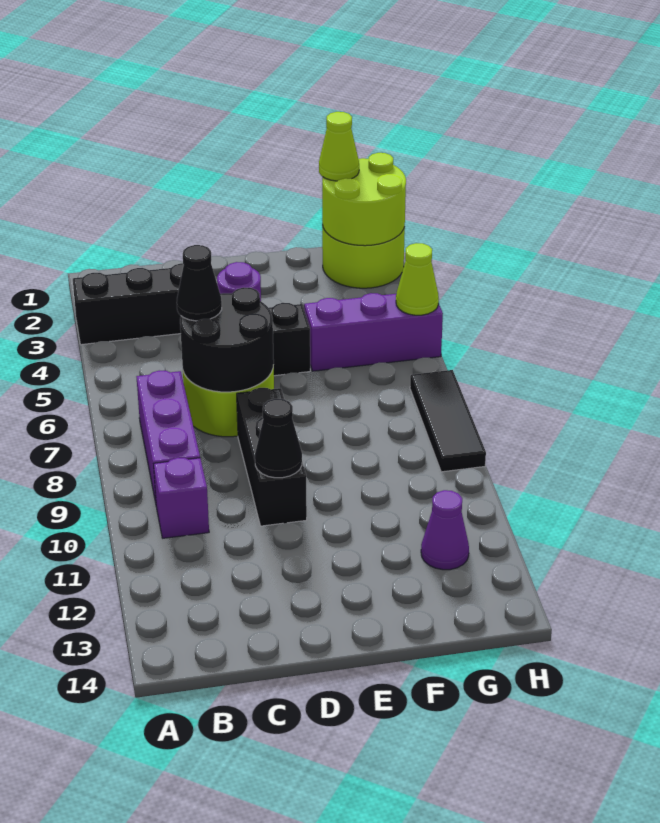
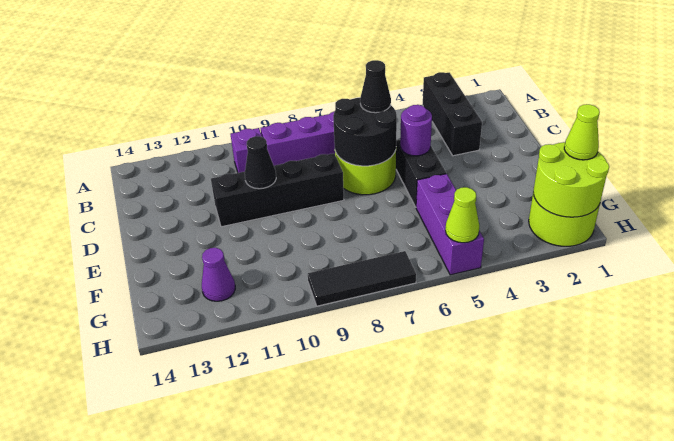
black 1x3 brick [237,388,307,526] -> black 1x4 brick [211,153,344,227]

